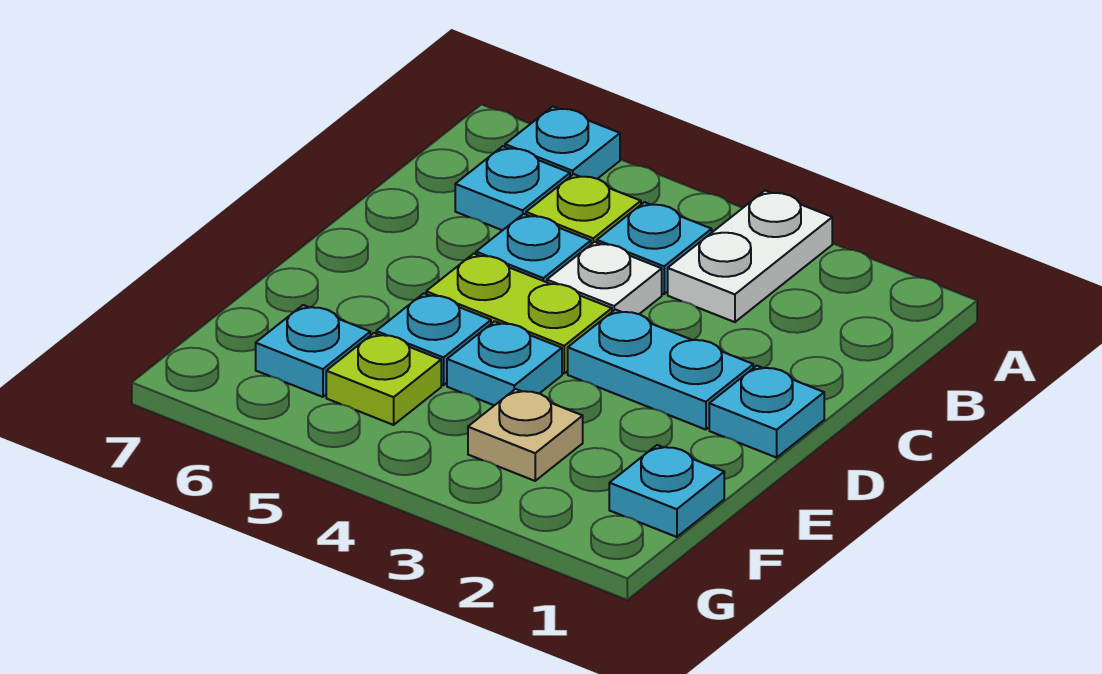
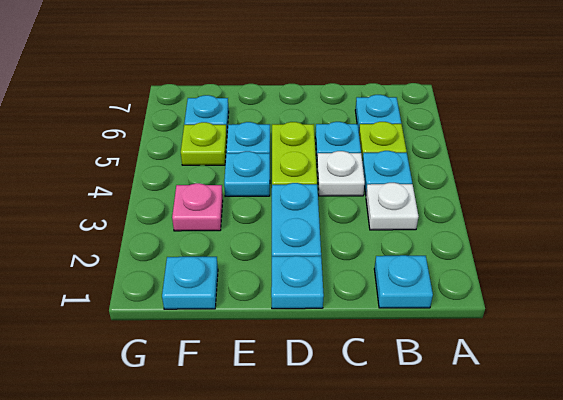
white 1x2 plate [668,191,832,322] -> white 1x1 plate [366,183,419,230]
cyan 1x1 plate [505,106,620,179] -> cyan 1x1 plate moved to [374,255,433,308]
tan 1x1 plate [468,389,583,481] -> pink 1x1 plate [172,183,223,231]

